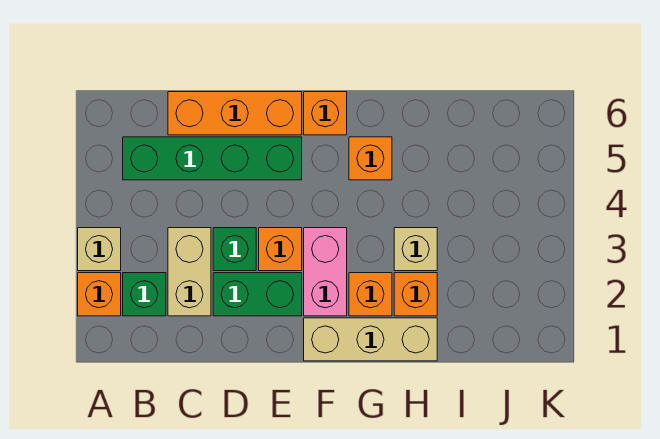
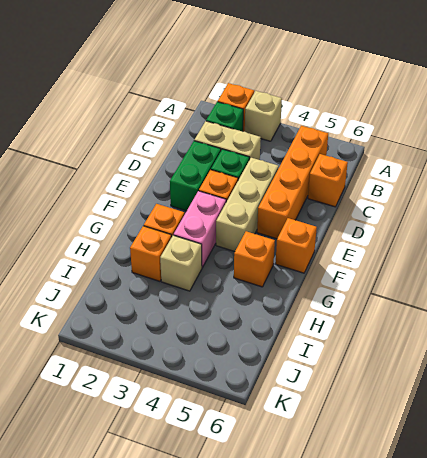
green 1x4 brick [123,137,302,180] -> orange 1x4 brick [257,126,328,239]
orange 1x3 brick [168,92,302,135] -> orange 1x1 brick [308,154,348,207]
tan 1x3 brick [304,318,437,361] -> tan 1x3 brick moved to [216,158,279,252]
pink 1x2 brick [304,228,347,316] -> pink 1x2 brick turned to [174,191,226,268]

